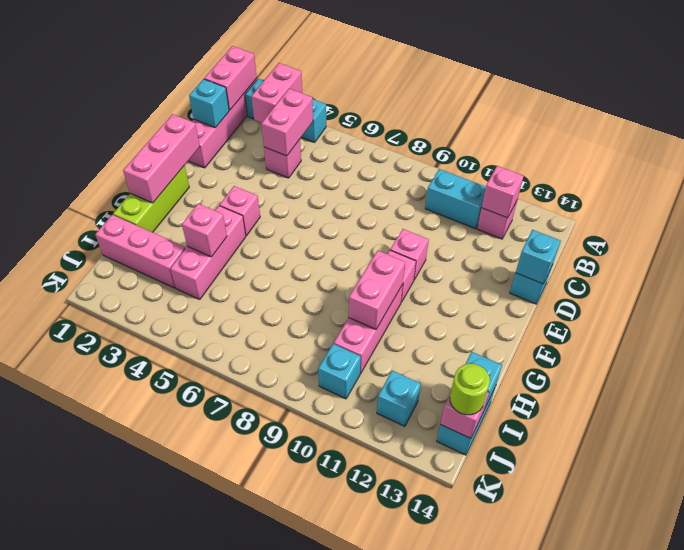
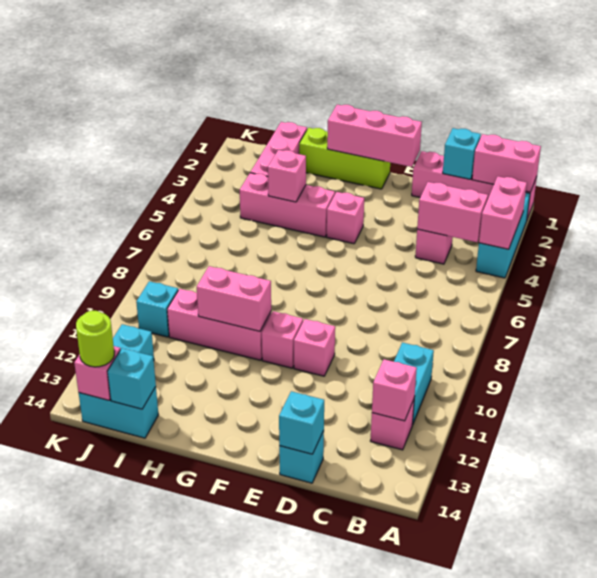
pink 1x2 brick [251,63,302,123] -> pink 1x2 brick turned to [479,176,527,249]

